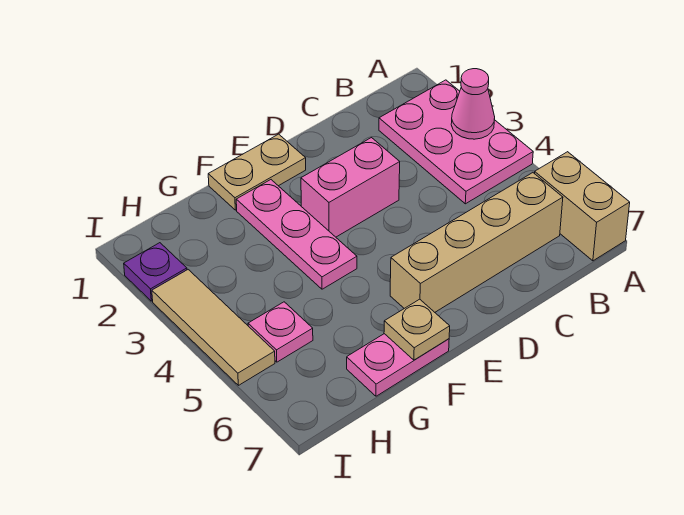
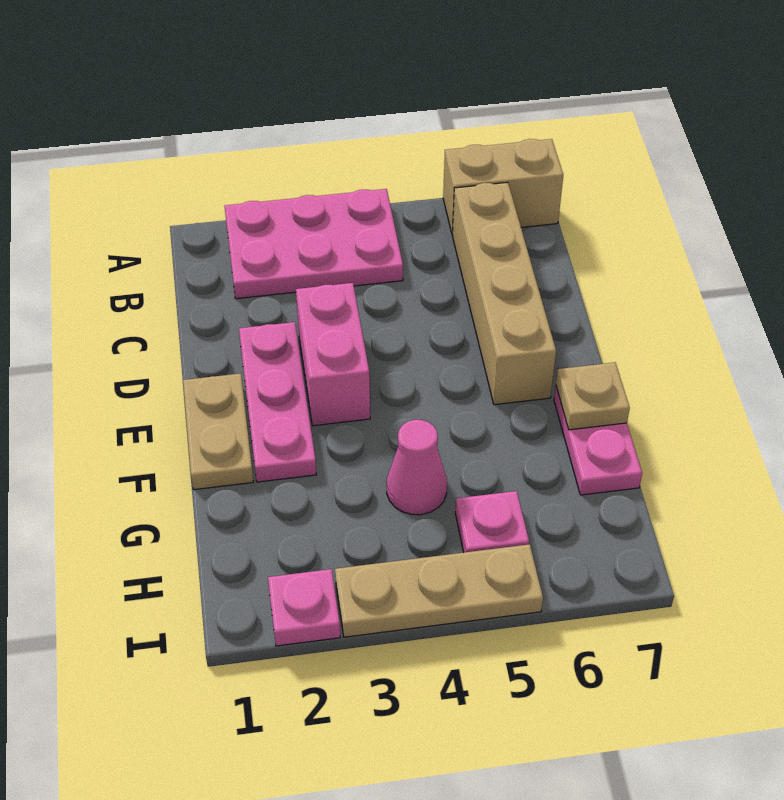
pink 1x1 cone [451,69,495,139] -> pink 1x1 cone moved to [387,420,447,515]
pink 1x3 plate [236,180,357,289] -> pink 1x3 plate turned to [239,322,316,482]
purple 1x1 plate [124,243,187,301] -> pink 1x1 plate [268,569,340,646]
tan 1x3 tile [152,270,275,385] -> tan 1x3 plate [335,544,543,637]

